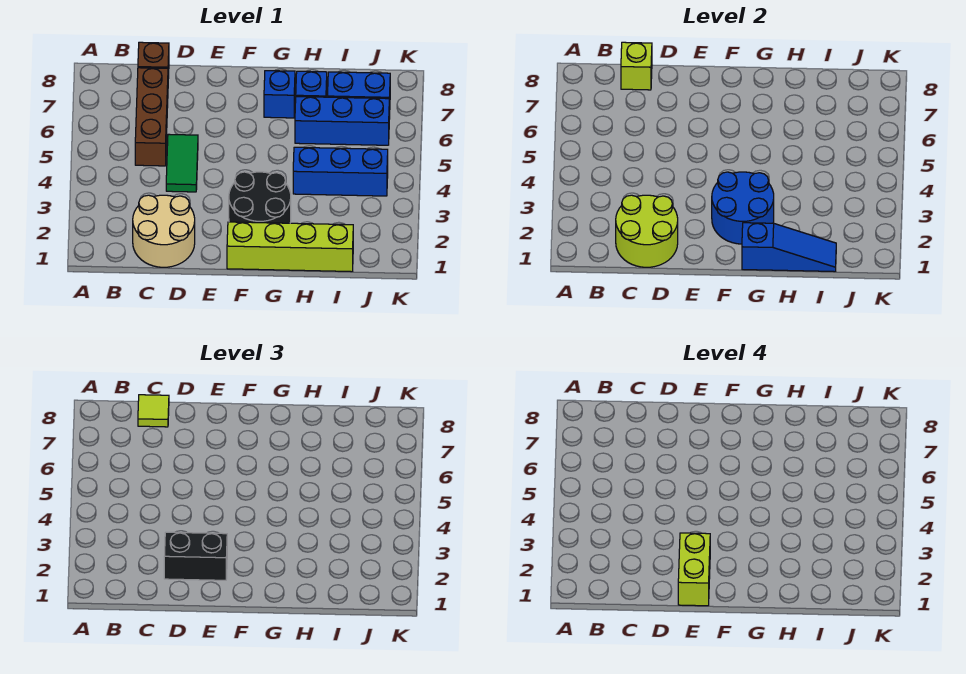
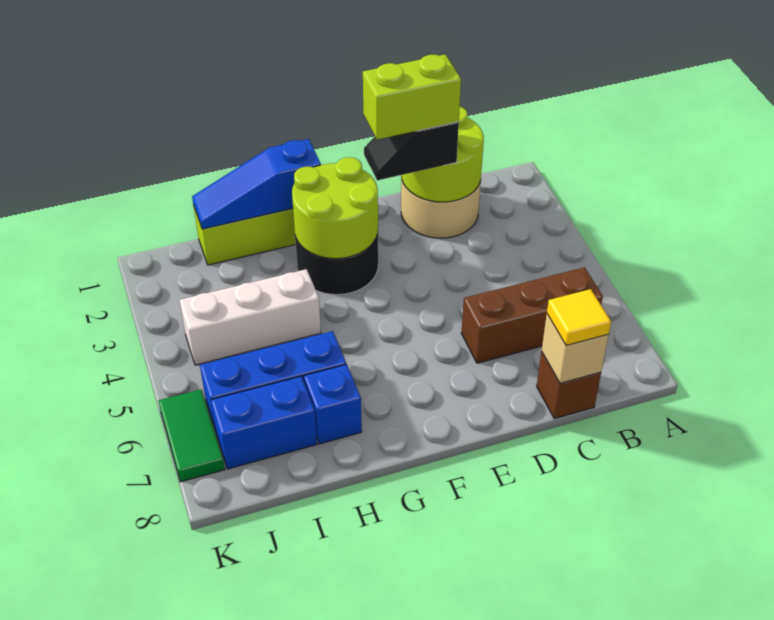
brown 1x3 brick [135,68,168,166] -> brown 1x3 brick turned to [461,267,603,363]
lime 1x1 brick [621,42,652,90] -> tan 1x1 brick [542,314,609,383]
lime 1x1 tile [138,395,169,427] -> yellow 1x1 tile [547,289,611,346]
black 1x2 brick [164,532,227,580] -> black 1x2 slope [364,122,459,180]
green 1x2 tile [166,134,198,192] -> green 1x2 tile moved to [158,389,225,482]
lime 1x2 brick [678,533,710,606] -> lime 1x2 brick turned to [363,54,461,140]
blue 2x2 round brick [712,172,774,244] -> lime 2x2 round brick [292,157,378,259]
blue 1x1 brick [264,71,295,118] -> none
blue 1x3 brick [293,147,388,196] -> white 1x3 brick [179,269,321,365]

